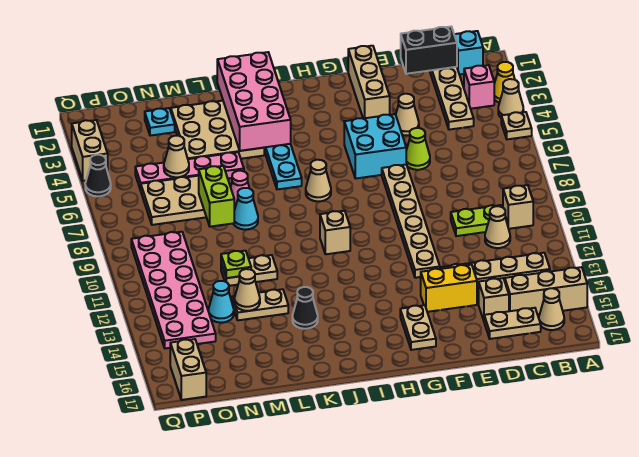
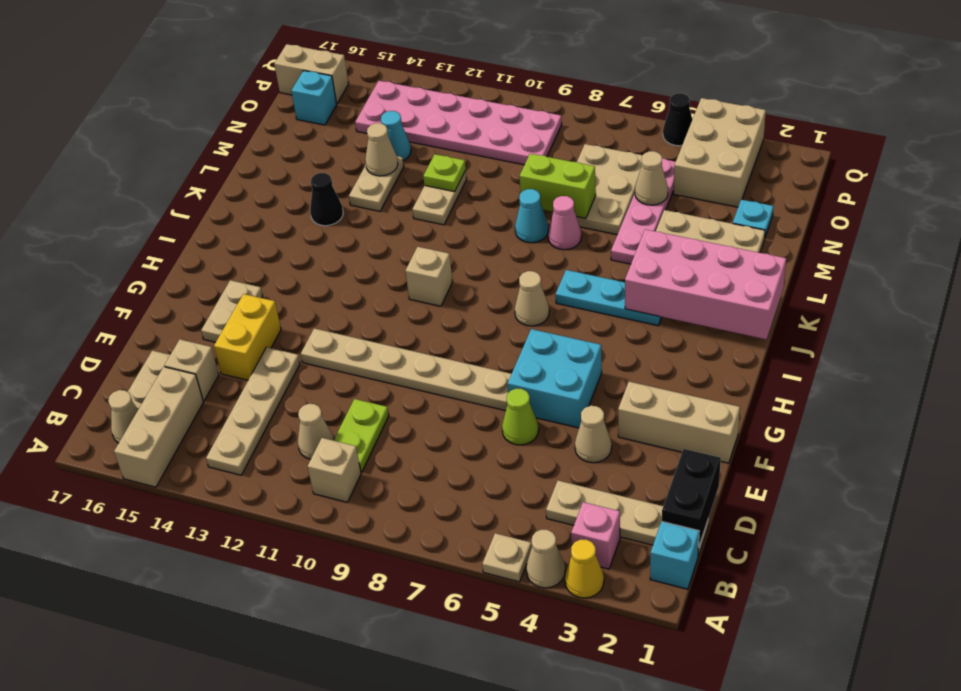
tan 1x2 plate [400,305,436,350] -> tan 1x2 plate turned to [201,280,263,342]
none -> cyan 1x1 brick [291,70,337,125]
tan 1x2 brick [72,120,108,181] -> tan 2x3 brick [674,98,766,207]

